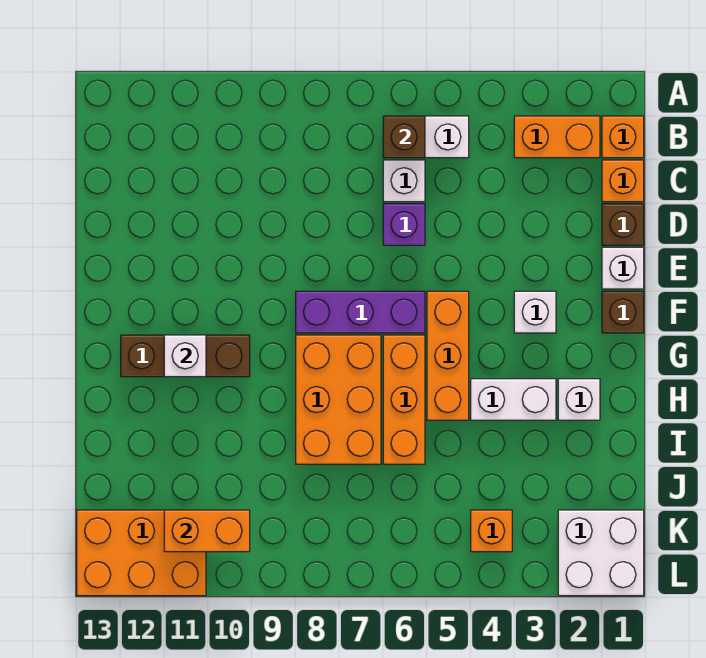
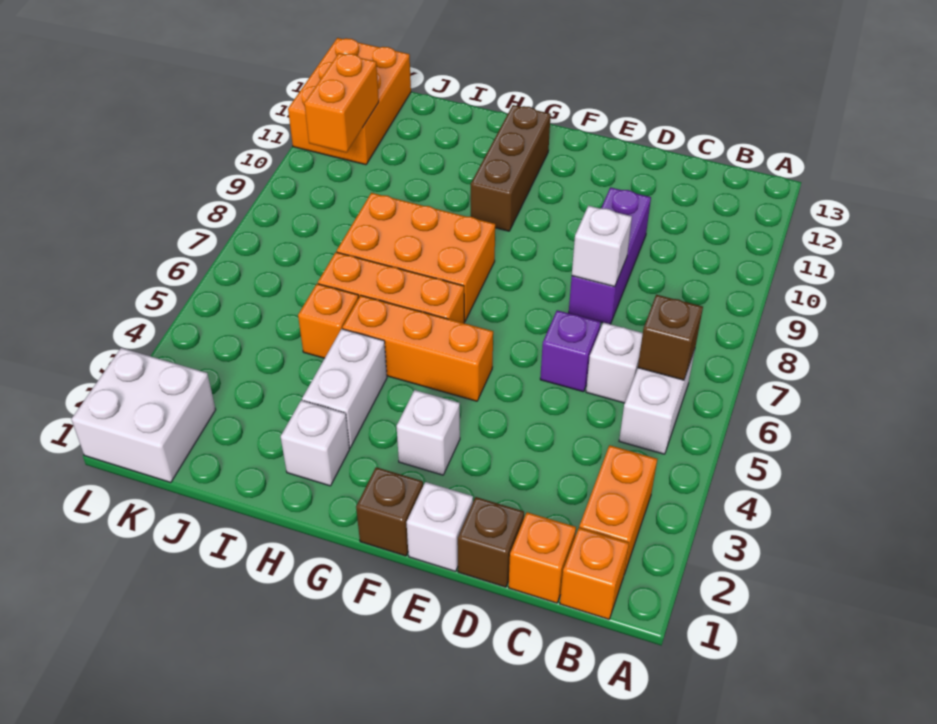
purple 1x3 brick [296,291,425,333] -> purple 1x3 brick moved to [569,187,651,324]
white 1x1 brick [164,335,206,377] -> white 1x1 brick moved to [572,206,632,287]
orange 1x1 brick [471,510,512,552] -> orange 1x1 brick moved to [298,284,359,358]

